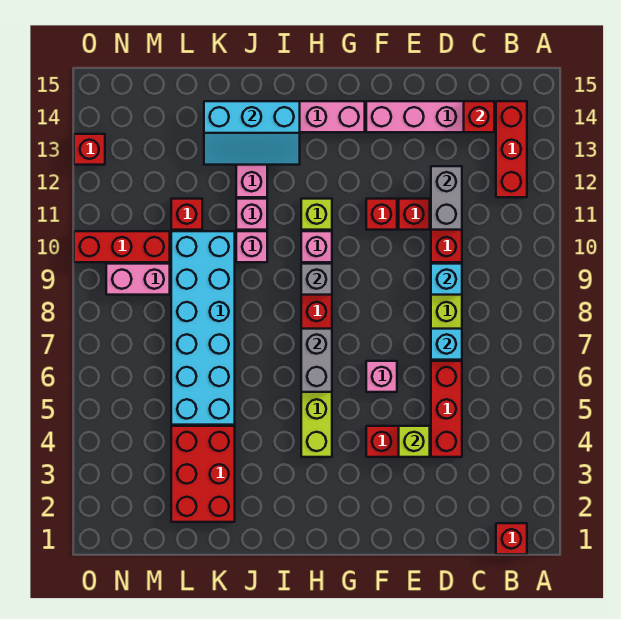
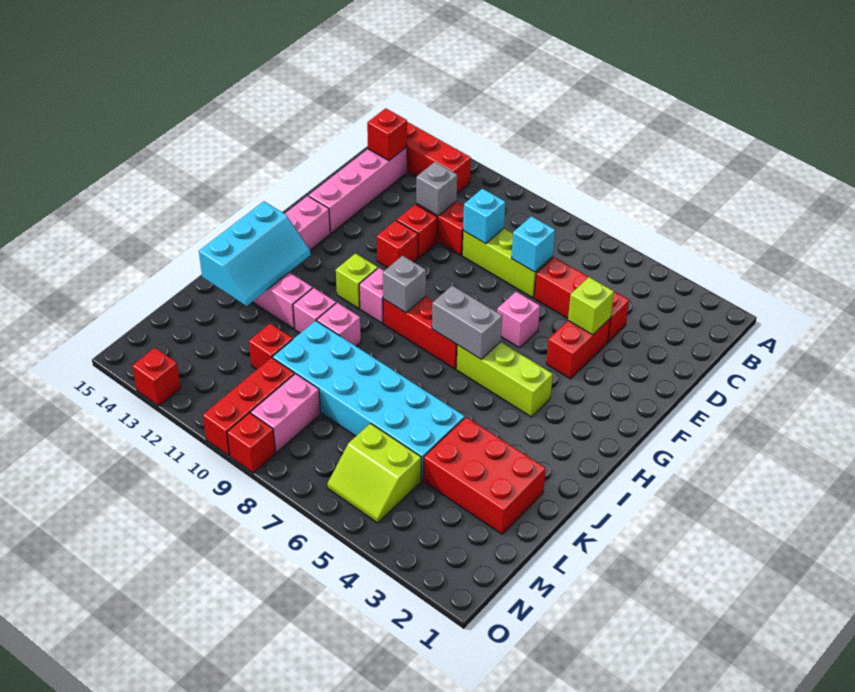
red 1x1 brick [496,523,527,554] -> red 1x1 brick moved to [227,413,275,473]
grey 1x2 brick [431,166,462,230] -> grey 1x1 brick [416,162,457,216]
none -> lime 2x2 slope [327,424,421,523]

